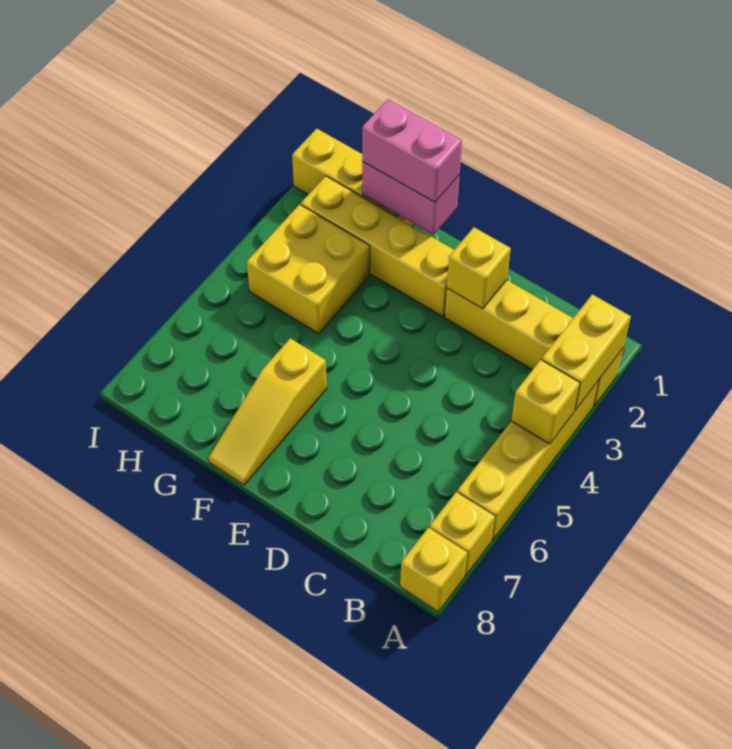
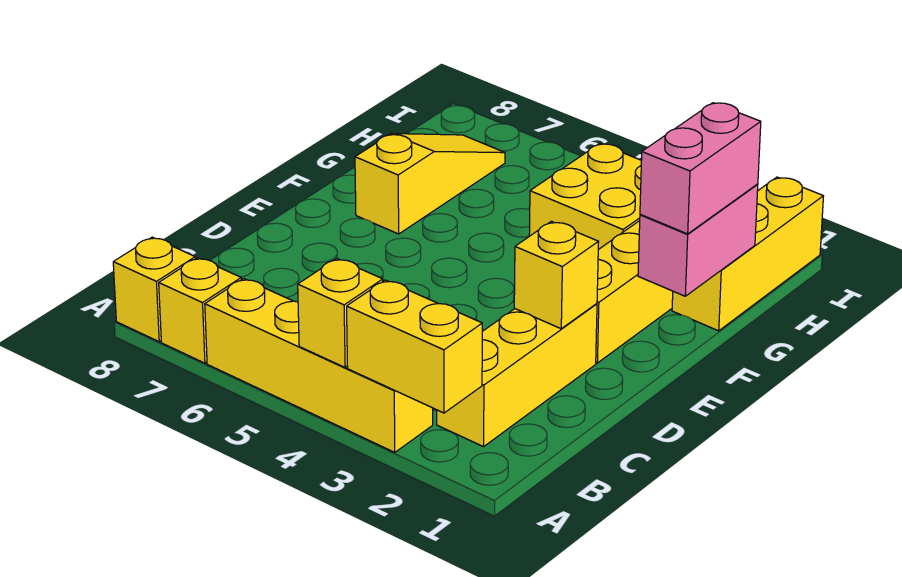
yellow 1x4 brick [445,280,623,406] -> yellow 1x3 brick [437,304,597,447]
yellow 1x3 slope [208,338,327,485] -> yellow 1x3 slope turned to [355,134,505,234]

